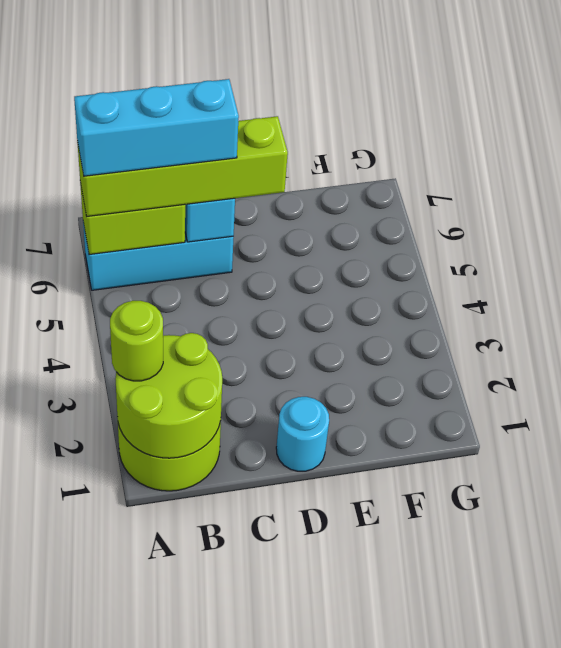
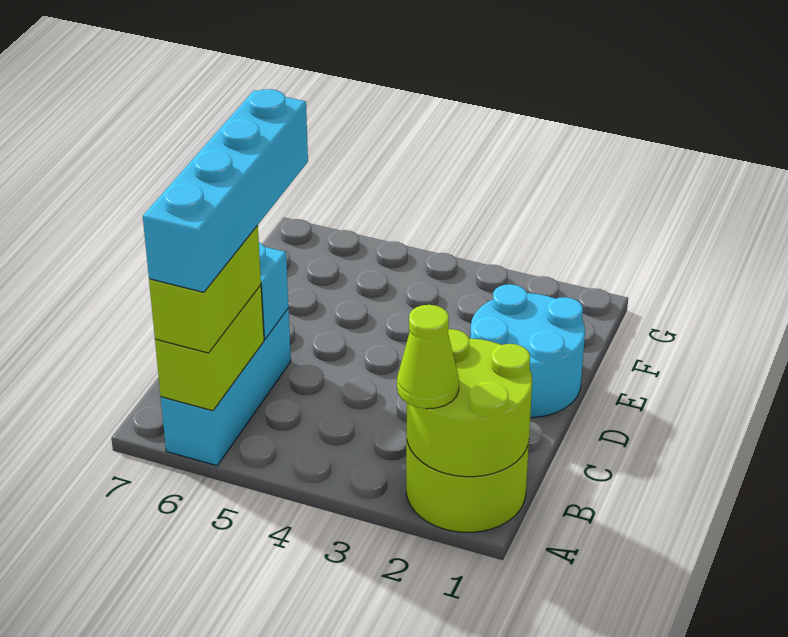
lime 1x1 round brick [110,301,163,381] -> lime 1x1 cone [397,305,459,409]
lime 1x4 brick [77,116,288,217] -> lime 1x2 brick [149,225,261,353]
cyan 1x3 brick [74,79,239,176] -> cyan 1x4 brick [143,89,308,292]
cyan 1x1 round brick [276,397,329,471] -> cyan 2x2 round brick [470,284,585,418]

